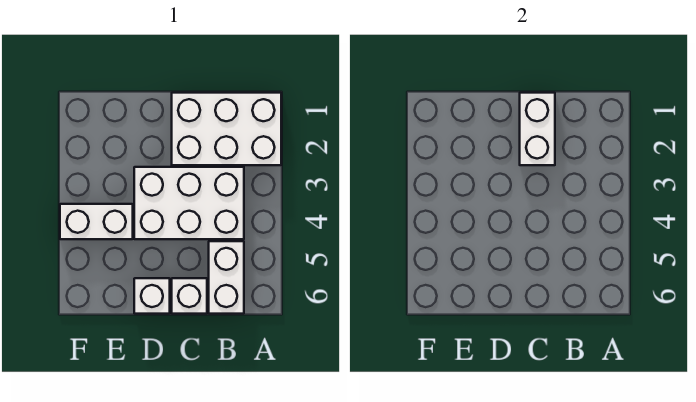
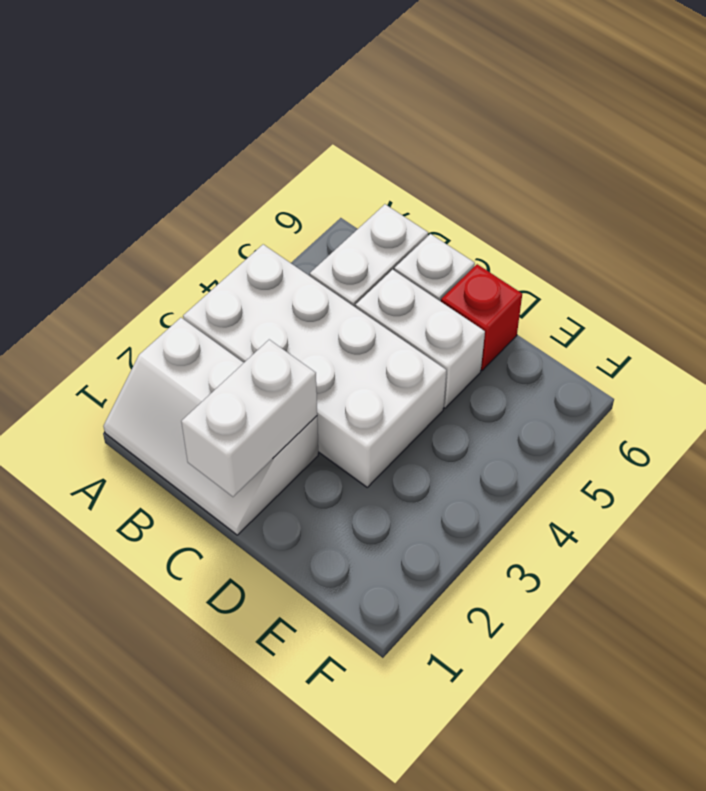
white 2x3 brick [172,93,281,165] -> white 2x3 slope [103,318,318,535]
white 2x3 brick [134,167,244,239] -> white 2x4 brick [183,244,446,487]
white 1x1 brick [134,278,170,314] -> red 1x1 brick [441,264,522,370]
white 1x2 brick [60,204,133,239] -> white 1x2 brick moved to [356,270,485,408]

